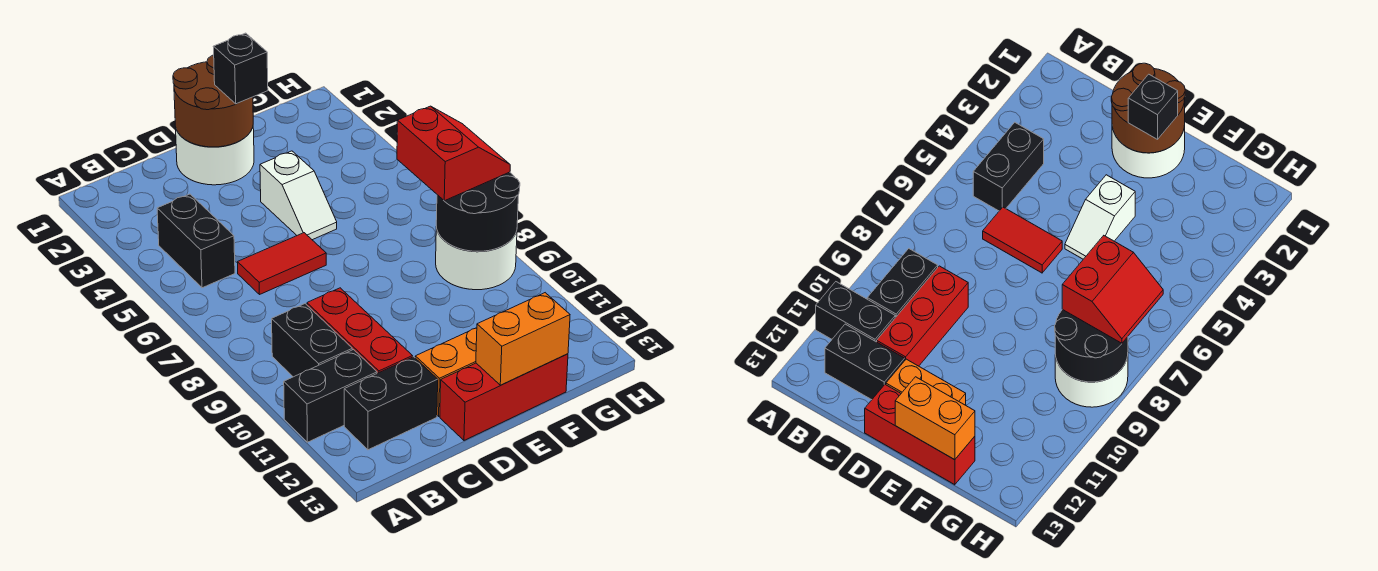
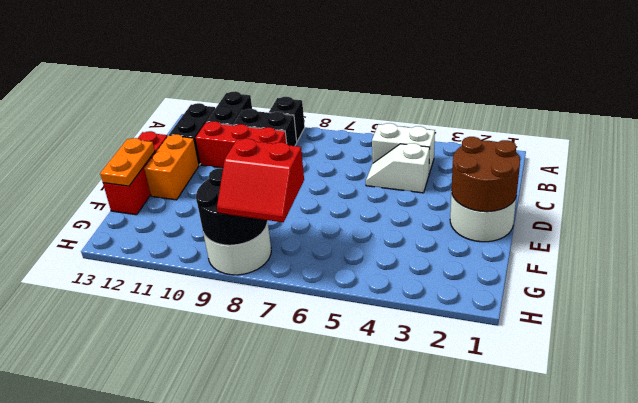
black 1x2 brick [157,194,235,288] -> white 1x2 brick [372,123,435,173]
red 1x2 tile [237,233,326,295] -> none
black 1x1 brick [213,33,268,104] -> black 1x1 brick moved to [269,97,305,141]
white 1x2 slope [260,151,337,240] -> white 1x2 slope moved to [366,143,430,193]
orange 1x2 brick [476,293,570,385] -> orange 1x2 plate [100,138,155,186]

